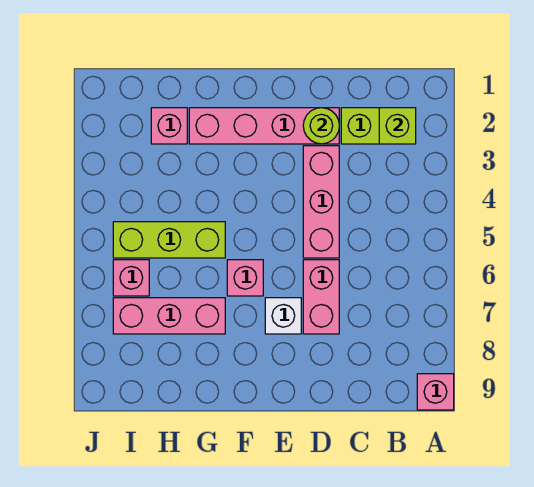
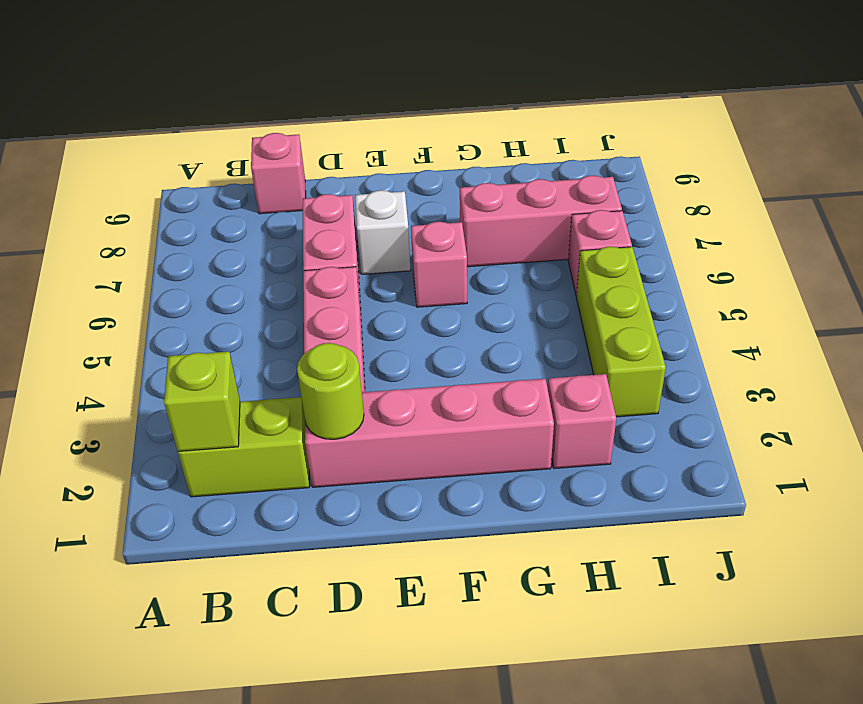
pink 1x1 brick [417,374,454,410] -> pink 1x1 brick moved to [251,133,306,214]
lime 1x3 brick [113,222,225,258] -> lime 1x3 brick turned to [576,246,666,417]

